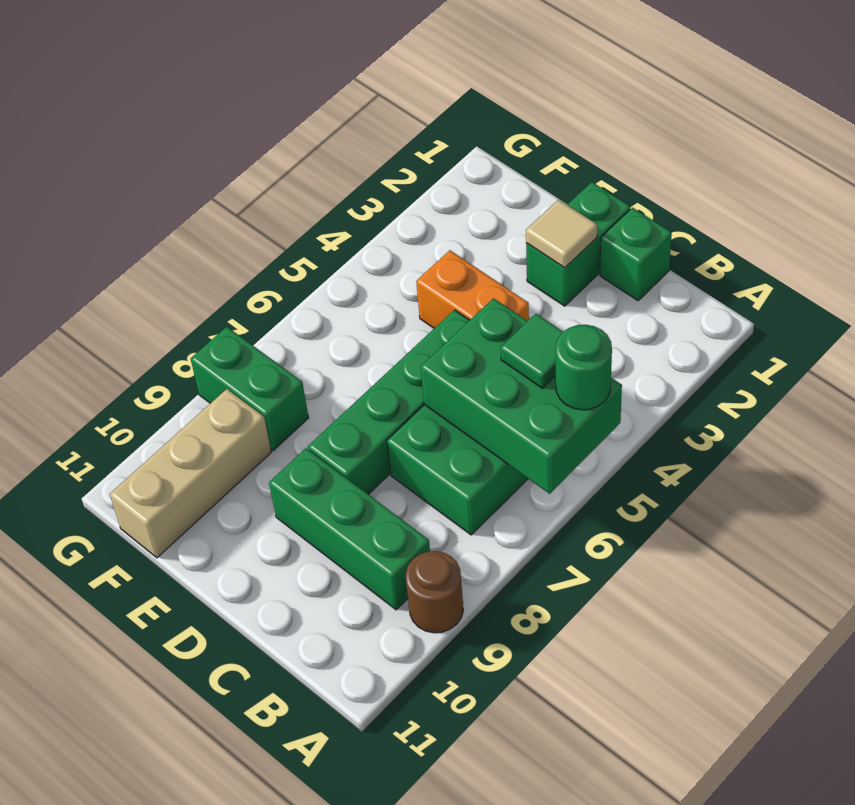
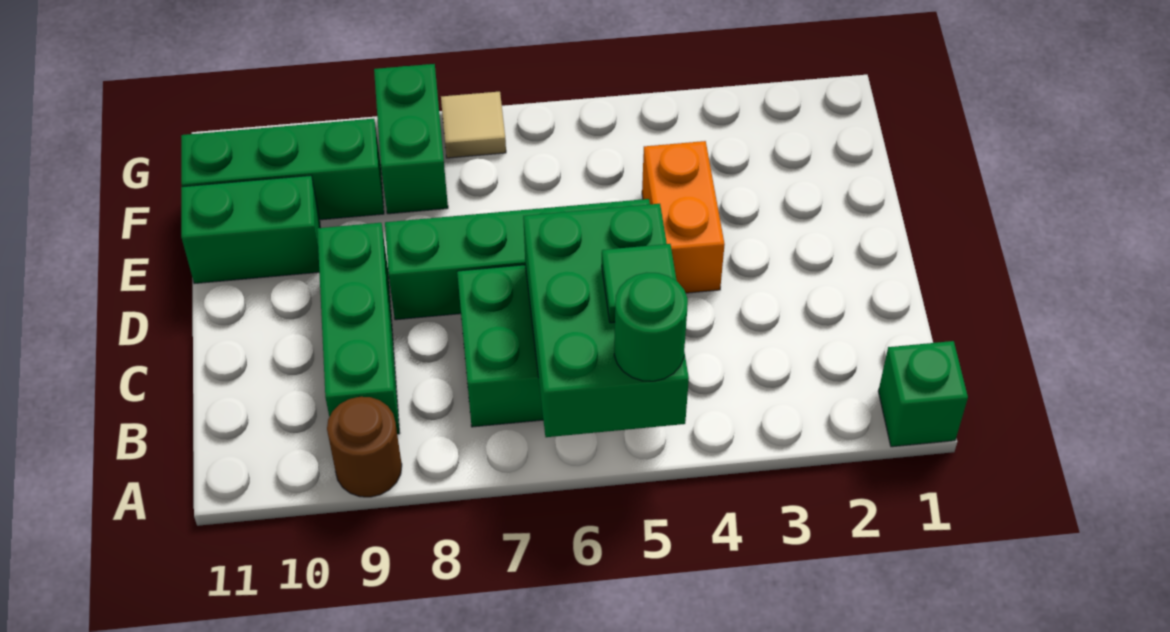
green 1x1 brick [600,208,672,301] -> green 1x1 brick moved to [878,341,968,447]
green 1x2 brick [526,182,630,306] -> green 1x2 brick moved to [181,175,320,284]
tan 1x1 tile [526,200,597,268] -> tan 1x1 tile moved to [441,92,506,158]
tan 1x3 brick [110,389,271,558] -> green 1x3 brick [181,119,384,220]

